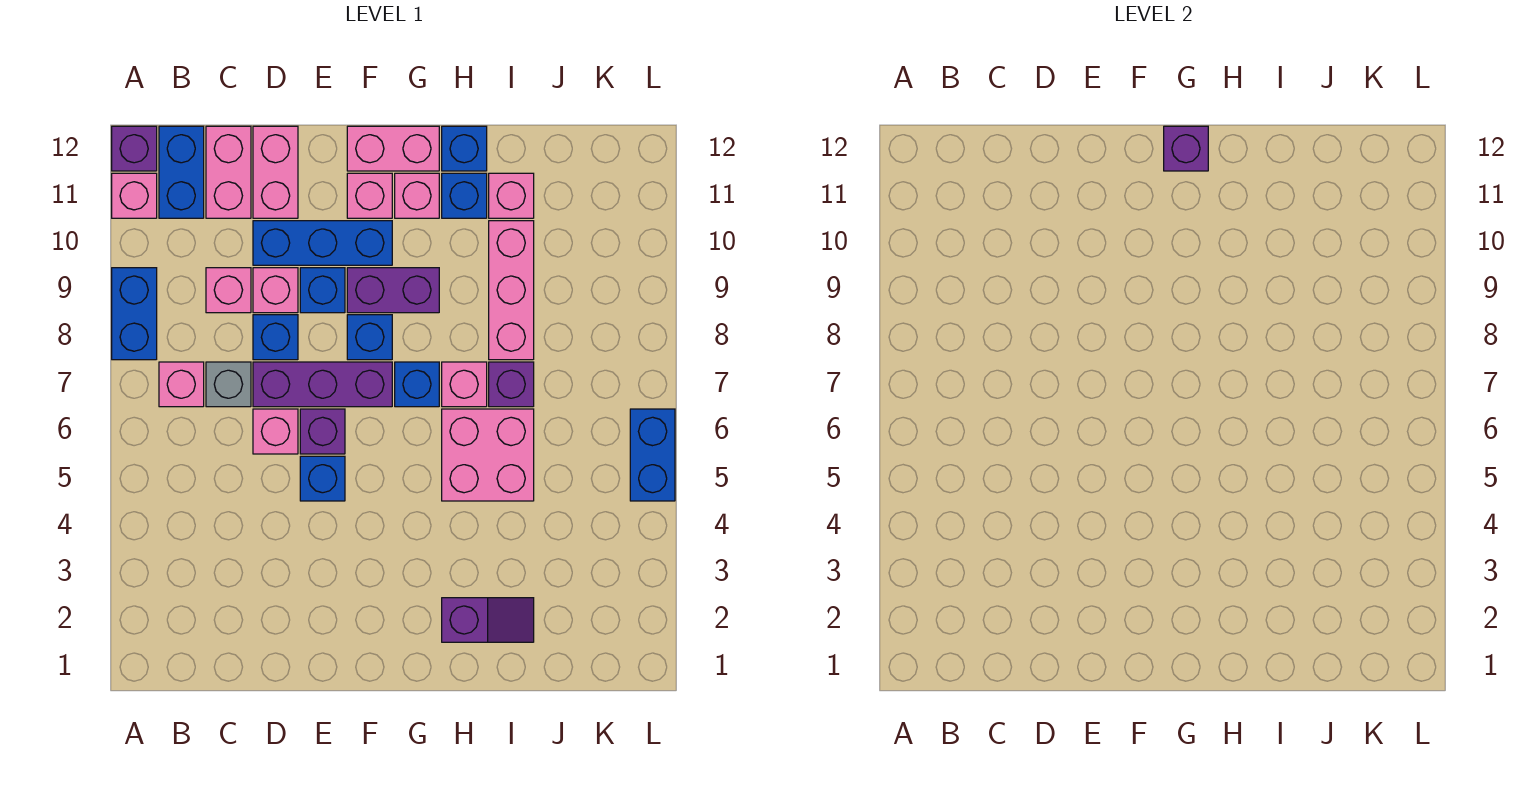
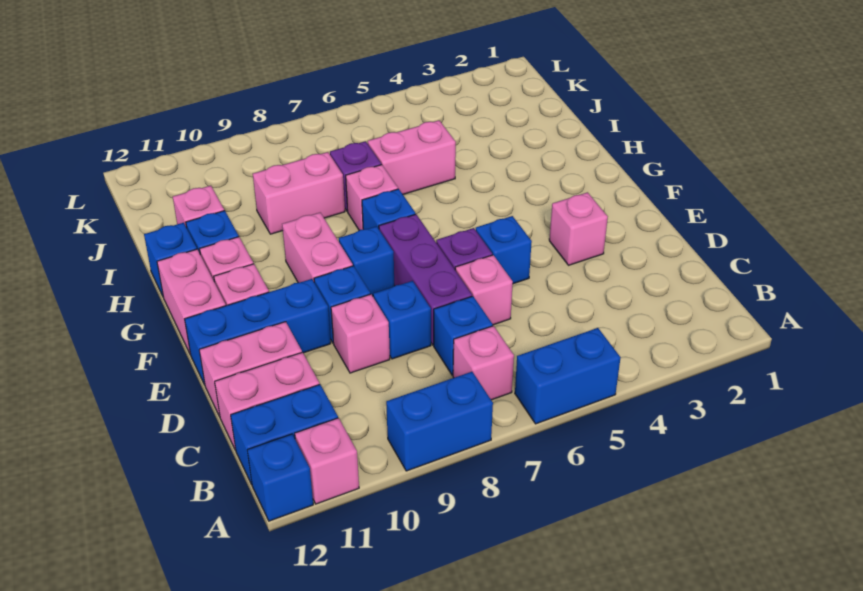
purple 1x1 brick [112,126,157,171] -> blue 1x1 brick [247,434,313,521]
grey 1x1 brick [206,362,251,407] -> blue 1x1 brick [434,296,493,375]
pink 1x1 brick [206,268,251,313] -> pink 1x1 brick moved to [549,192,608,265]
blue 1x3 brick [253,221,392,265] -> blue 1x3 brick turned to [185,279,331,385]
purple 1x2 brick [347,268,439,313] -> pink 1x2 brick [282,213,353,283]
purple 1x1 brick [1164,126,1208,171] -> none
purple 1x2 slope [442,598,534,642] -> none
pink 2x2 brick [442,409,534,501] -> pink 1x2 brick [368,120,456,194]
pink 1x3 brick [489,221,534,360] -> pink 1x2 brick [253,152,345,234]
blue 1x2 brick [630,409,675,501] -> blue 1x2 brick moved to [515,328,621,424]

